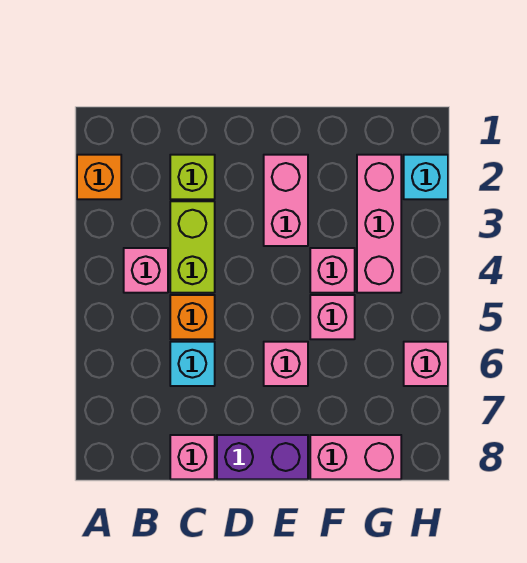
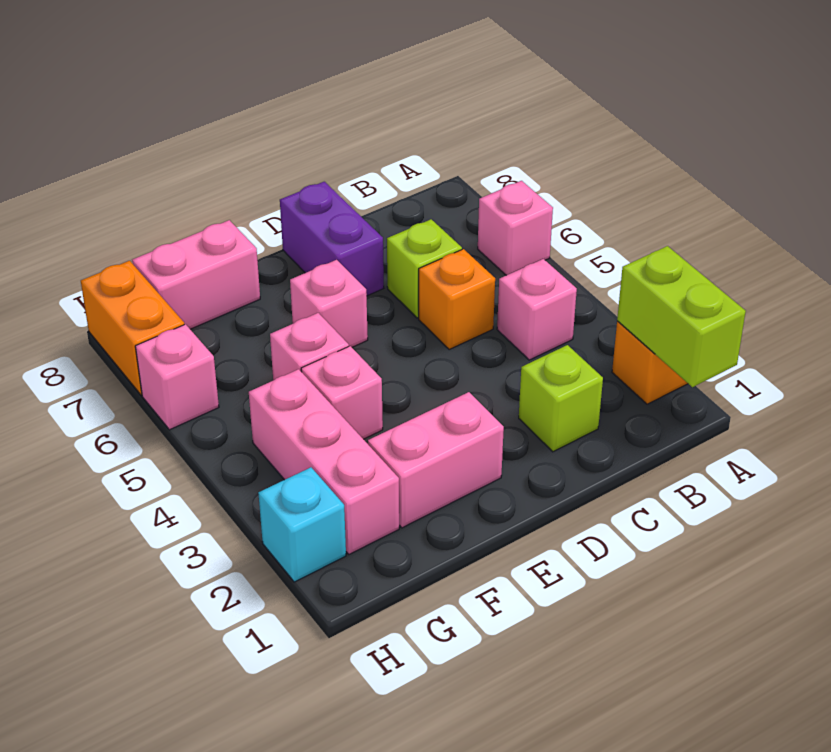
lime 1x2 brick [170,201,215,293] -> lime 1x2 brick moved to [617,246,746,387]
cyan 1x1 brick [170,342,215,386] -> lime 1x1 brick [387,219,462,318]
pink 1x1 brick [170,435,215,479] -> pink 1x1 brick moved to [478,181,553,275]
purple 1x2 brick [217,435,308,479] -> purple 1x2 brick turned to [280,182,384,296]
pink 1x2 brick [264,155,308,246] -> pink 1x2 brick turned to [368,392,504,528]
none -> orange 1x2 brick [81,261,184,395]

